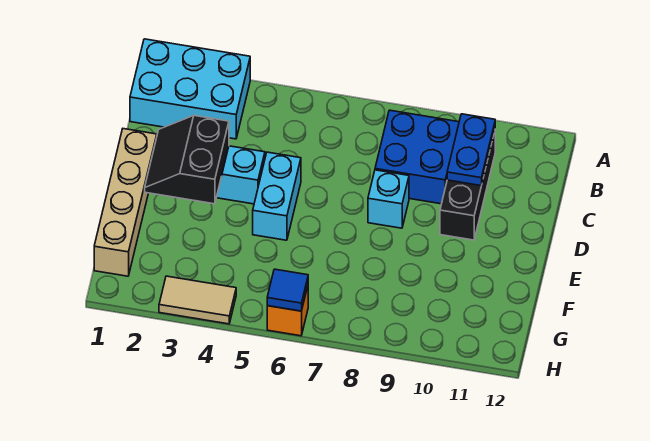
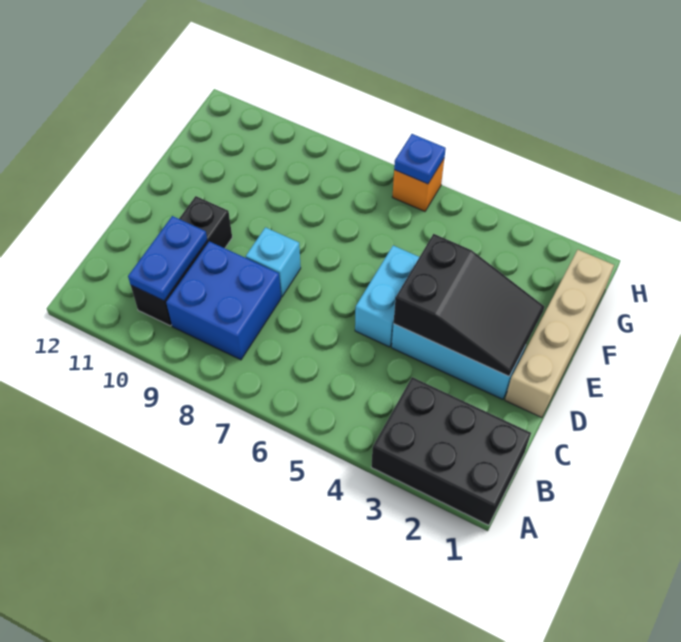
cyan 2x3 brick [130,39,250,139] -> black 2x3 brick [371,377,531,525]
black 2x2 slope [145,116,229,204] -> black 2x3 slope [394,234,545,376]
tan 1x2 tile [159,276,236,324] -> none
blue 1x1 tile [267,269,308,311] -> blue 1x1 plate [394,134,446,184]

